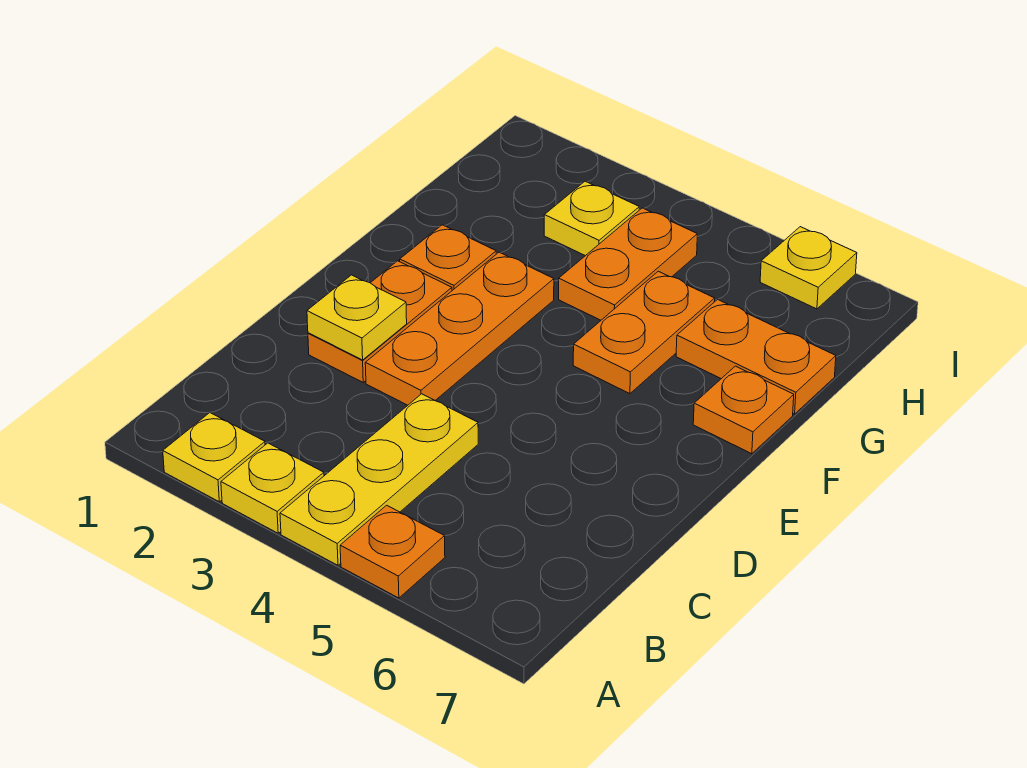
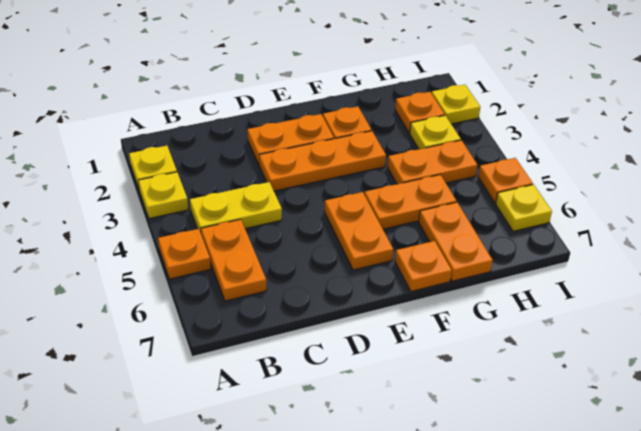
yellow 1x3 plate [280,394,478,565] -> yellow 1x2 plate [190,182,282,233]
none -> orange 1x2 plate [201,219,266,301]
yellow 1x1 plate [307,275,407,360] -> yellow 1x1 plate moved to [432,85,480,124]
none -> orange 1x2 plate [325,192,393,270]
none -> orange 1x1 plate [395,92,445,133]
none -> orange 1x1 plate [478,158,533,203]

